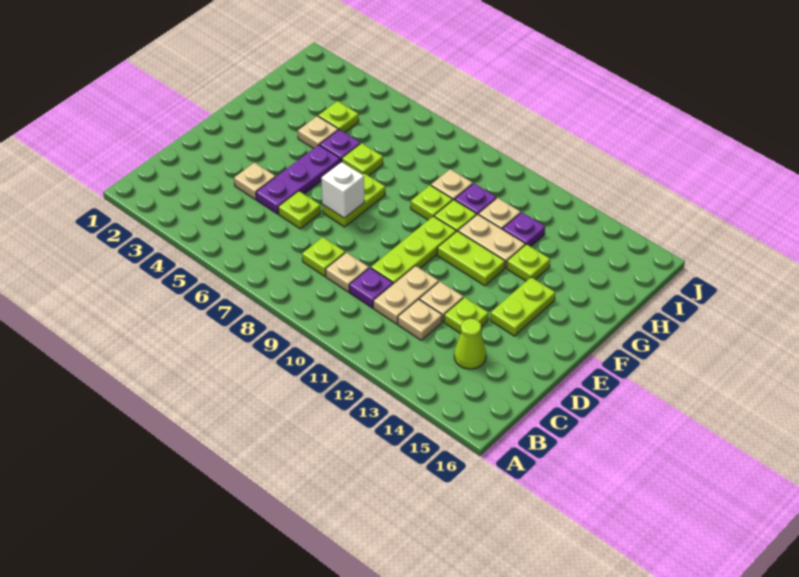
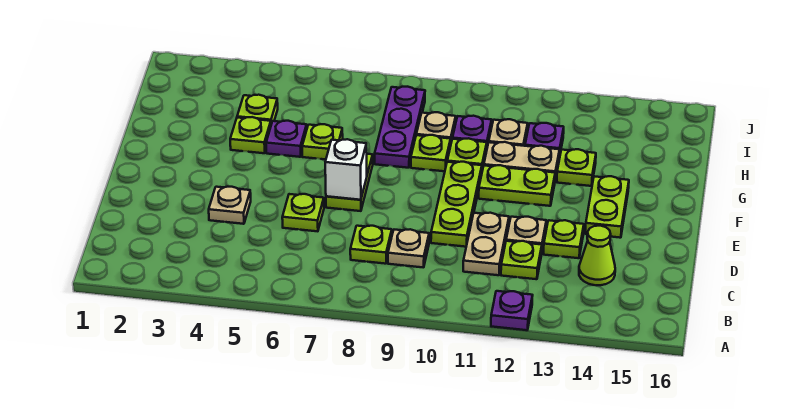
purple 1x1 plate [349,268,393,308] -> purple 1x1 plate moved to [491,291,533,330]
tan 1x1 plate [398,299,442,340] -> lime 1x1 plate [501,241,542,279]
purple 1x3 plate [256,145,340,214] -> purple 1x3 plate moved to [375,87,425,168]
tan 1x1 plate [298,116,338,149] -> lime 1x1 plate [230,117,271,153]

